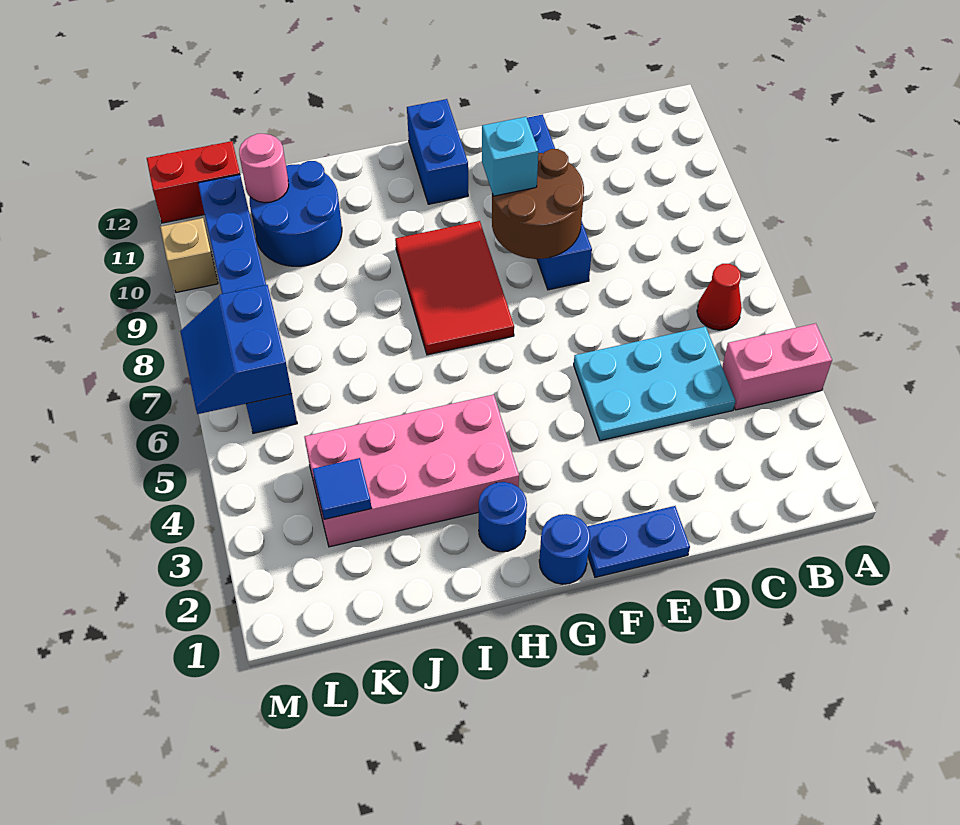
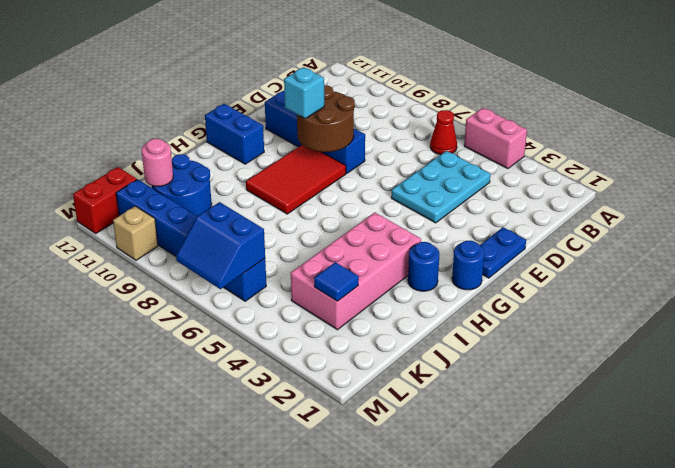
pink 1x2 brick [722,323,832,410] -> pink 1x2 brick turned to [464,108,527,169]
red 2x3 tile [395,221,514,355] -> red 2x3 tile turned to [246,145,346,214]

